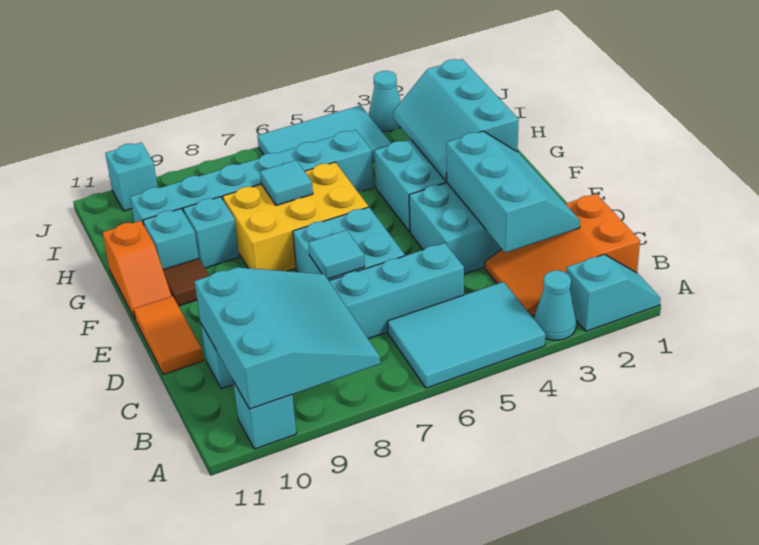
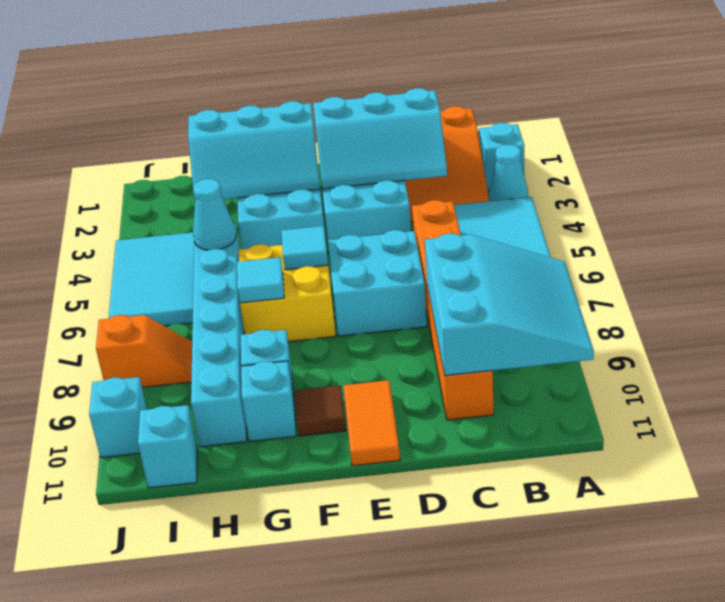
cyan 3x3 slope [195,267,380,409] -> cyan 3x3 slope turned to [425,234,594,375]
cyan 1x1 brick [233,381,296,449] -> cyan 1x1 brick moved to [138,405,197,488]
cyan 2x3 slope [446,131,580,253] -> cyan 2x3 slope turned to [313,88,447,189]
cyan 1x6 brick [201,243,464,389] -> orange 1x6 brick [412,200,494,420]
cyan 1x1 tile [308,230,365,279] -> cyan 1x1 tile moved to [281,226,328,270]
orange 1x2 tile [134,296,204,374] -> orange 1x2 tile turned to [343,380,400,466]
yellow 2x3 brick [223,162,368,271] -> yellow 2x2 brick [239,244,336,342]
orange 1x2 slope [102,221,172,319] -> orange 1x2 slope moved to [96,315,192,387]
cyan 1x1 cone [369,71,401,131] -> cyan 1x1 cone moved to [193,179,236,250]

